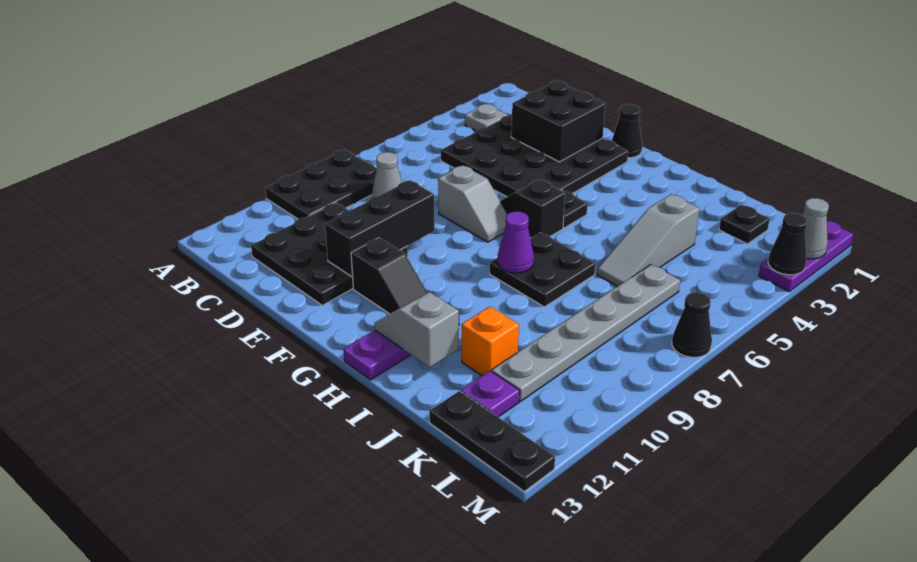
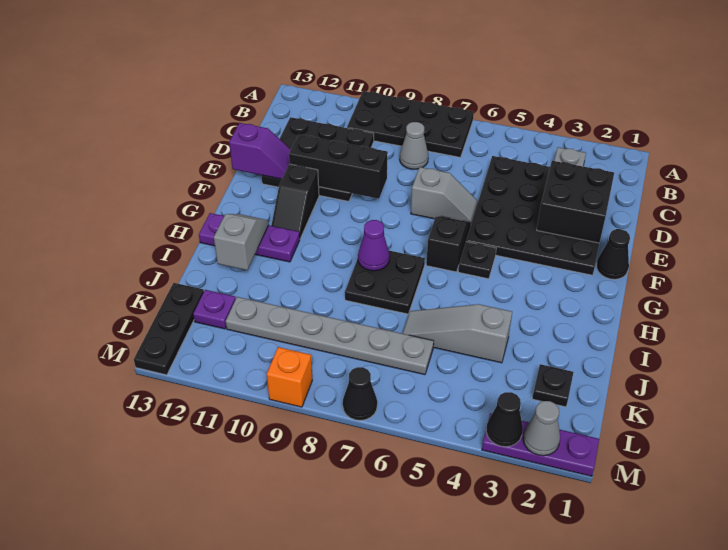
black 2x3 plate [265,150,377,219] -> black 2x4 plate [347,91,474,157]
grey 1x2 slope [438,165,507,242] -> grey 1x2 slope turned to [411,167,478,223]
none -> purple 1x2 slope [229,123,291,179]
orange 1x1 brick [462,307,519,376] -> orange 1x1 brick moved to [267,347,312,407]

